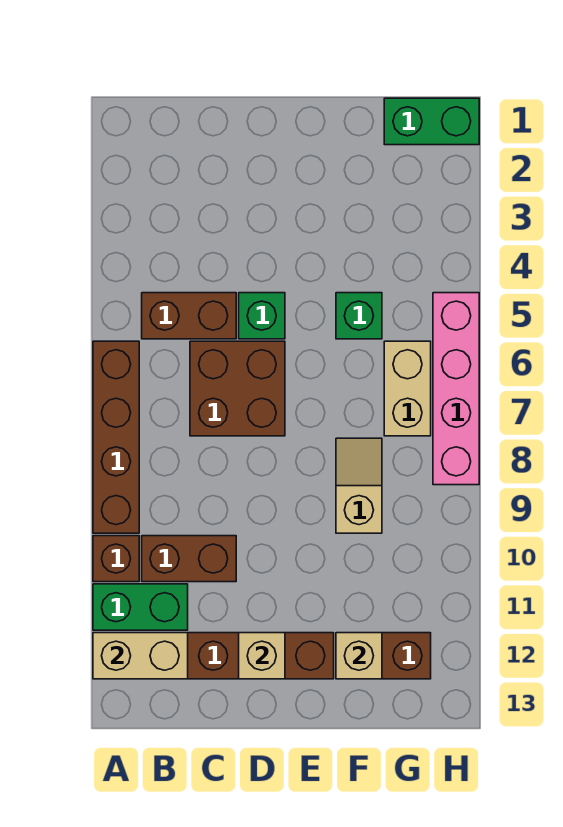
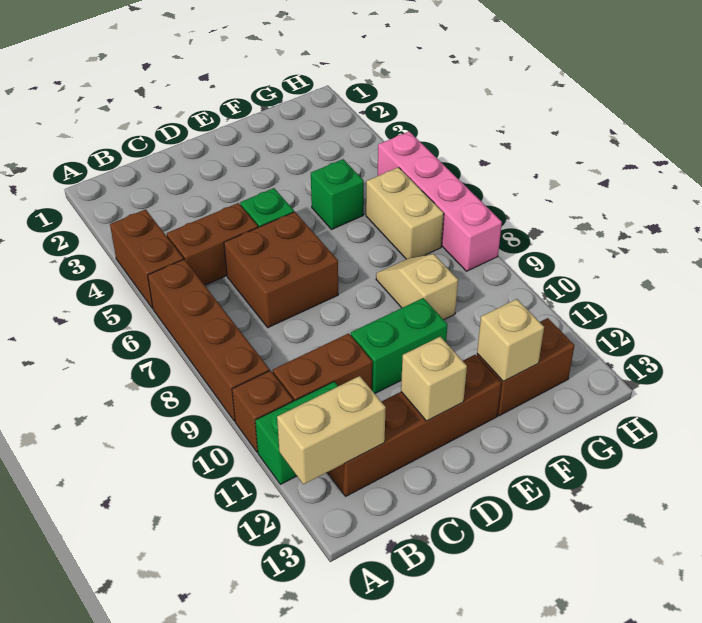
none -> brown 1x2 brick [110,210,183,308]
green 1x2 brick [384,98,479,145] -> green 1x2 brick moved to [351,298,448,394]

